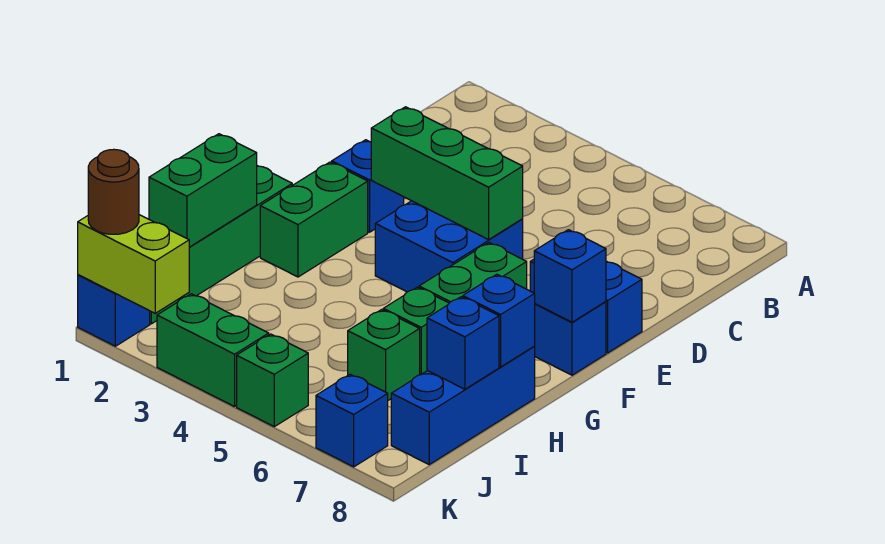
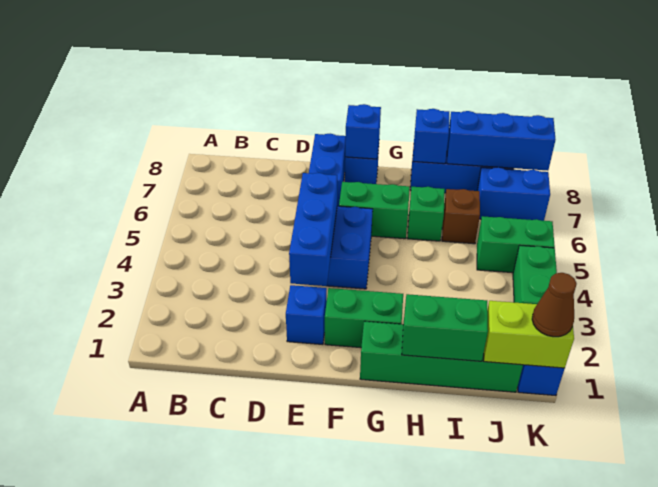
green 1x3 brick [371,107,523,240] -> blue 1x3 brick [289,173,337,286]
green 1x1 brick [348,310,420,400] -> brown 1x1 brick [442,189,480,244]
blue 1x1 brick [427,297,499,389] -> blue 1x3 brick [447,111,556,171]
lime 1x2 brick [78,215,189,313] -> lime 1x2 brick turned to [484,301,574,368]
brown 1x1 round brick [88,149,139,234] -> brown 1x1 cone [532,273,577,337]
green 1x1 brick [237,334,308,427] -> green 1x2 brick [477,216,555,273]
blue 1x1 brick [316,374,388,467] -> blue 1x2 brick [477,167,550,221]

